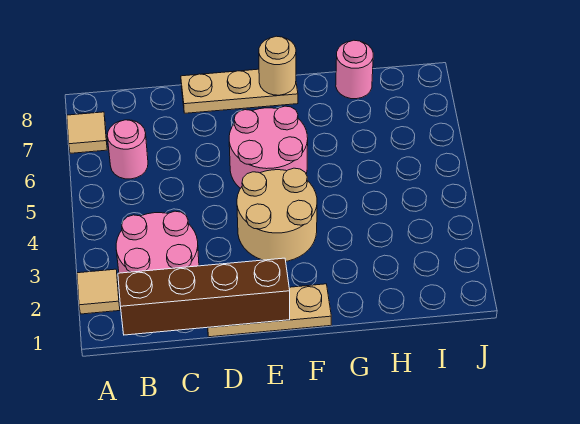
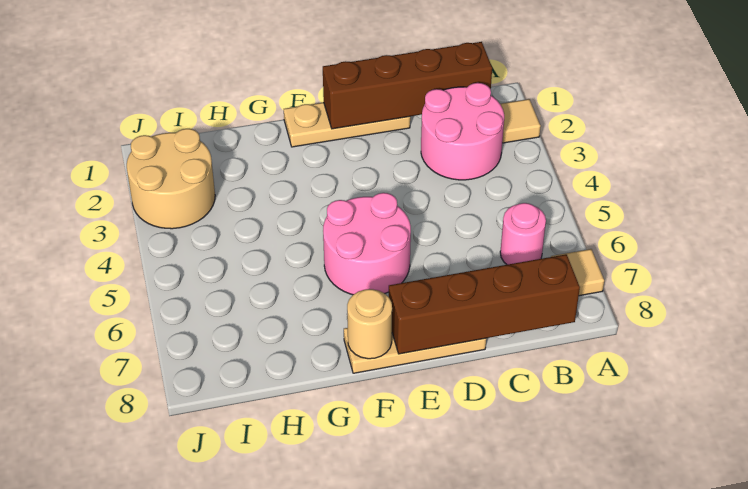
none -> brown 1x4 brick [389,254,580,354]
tan 2x2 round brick [237,168,317,261] -> tan 2x2 round brick moved to [127,129,215,229]
pink 1x1 round brick [336,40,373,99] -> none

